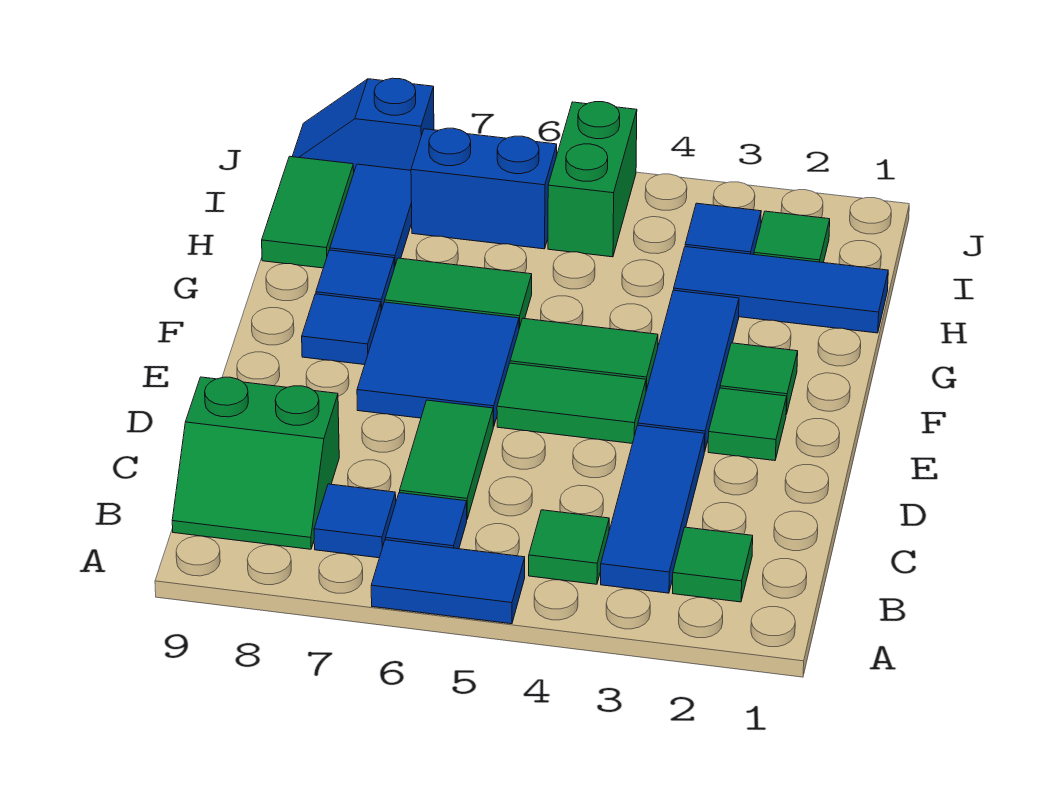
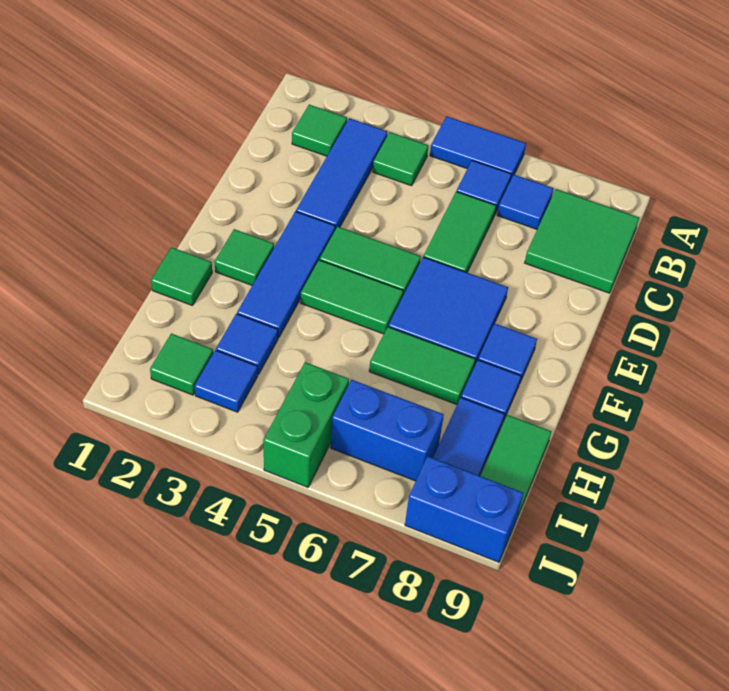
green 2x2 slope [172,377,339,549] -> green 2x2 tile [525,189,639,293]
green 1x1 tile [708,388,787,461] -> green 1x1 tile moved to [151,247,212,306]
blue 1x3 tile [674,247,888,333] -> blue 1x1 tile [216,314,278,374]
blue 1x2 slope [292,78,434,171] -> blue 1x2 brick [405,456,523,562]

